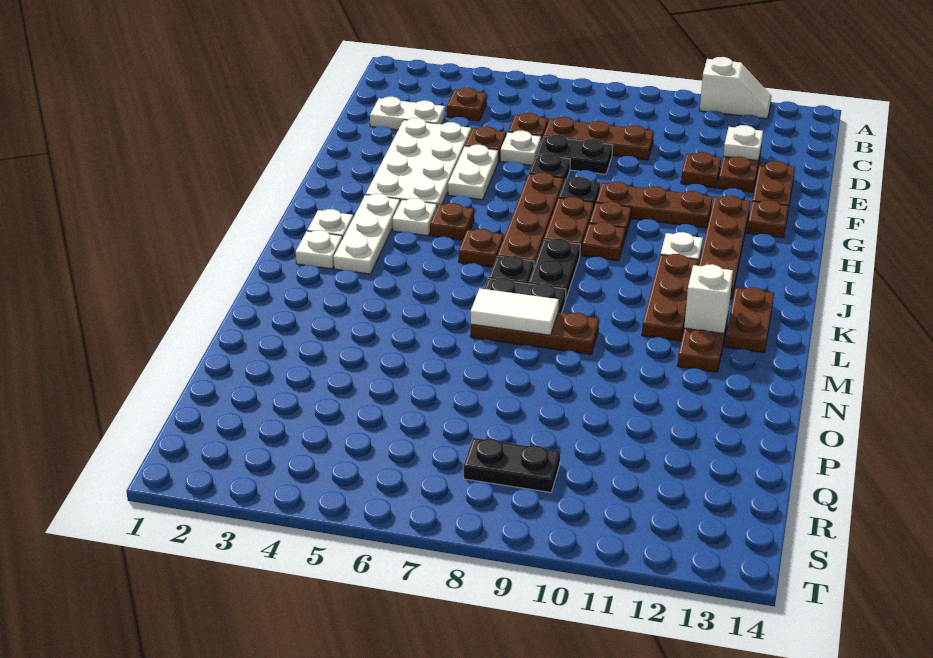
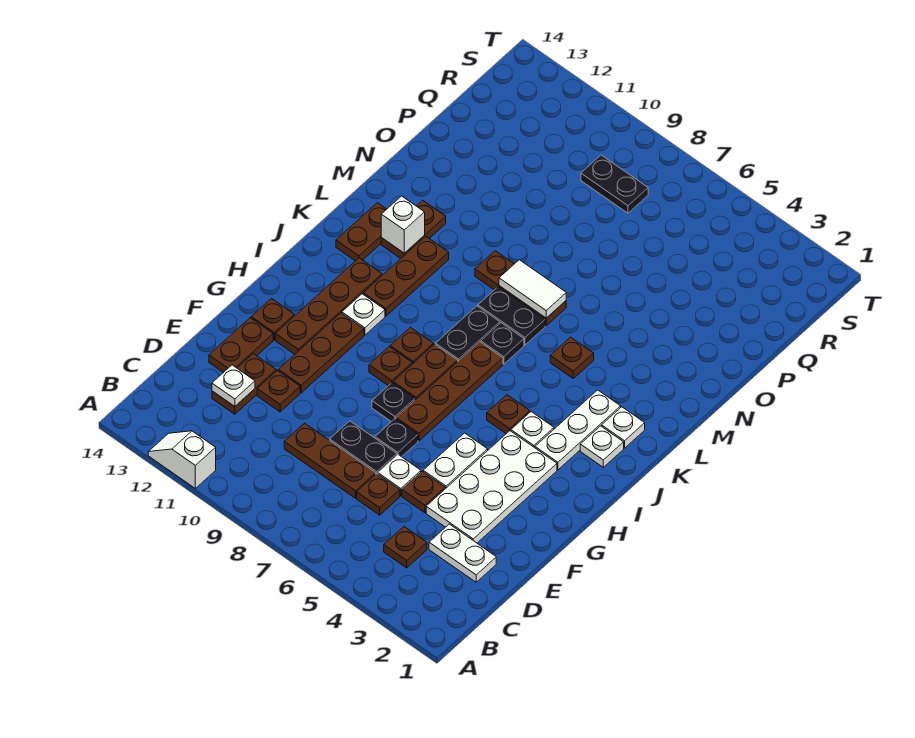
brown 1x3 plate [596,182,712,228] -> brown 1x3 plate turned to [278,313,364,393]
brown 1x1 plate [459,229,503,267] -> brown 1x1 plate moved to [550,337,594,378]

